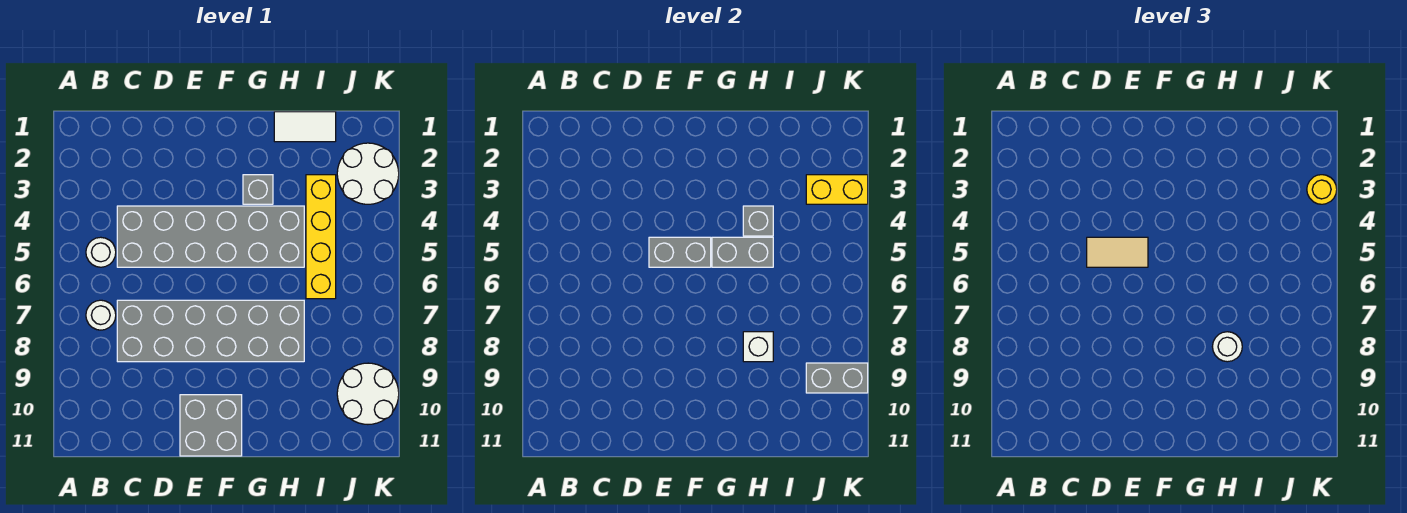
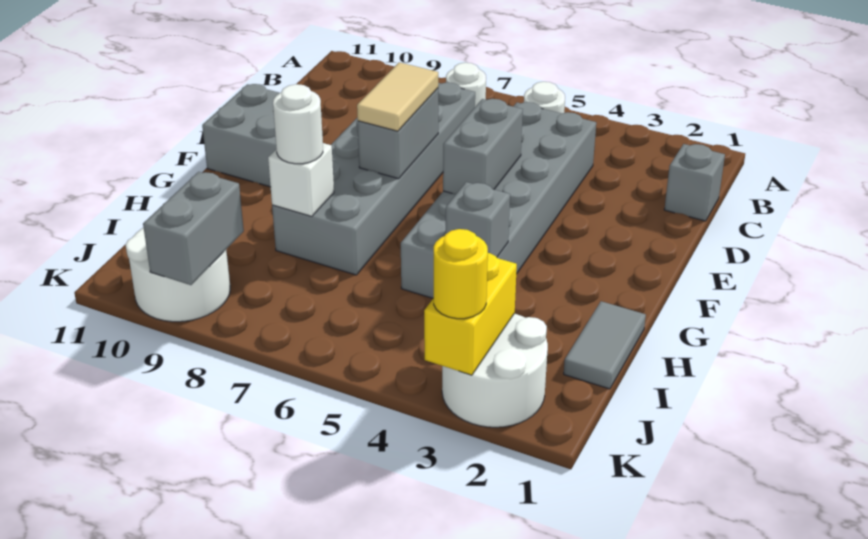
tan 1x2 tile [1087,237,1148,267] -> tan 1x2 tile moved to [357,62,438,131]
grey 1x1 brick [243,175,273,204] -> grey 1x1 brick moved to [664,144,725,221]
grey 1x2 brick [712,237,773,267] -> grey 1x2 brick moved to [358,88,438,179]
white 1x2 tile [274,112,336,142] -> grey 1x2 tile [564,301,646,389]
yellow 1x4 brick [306,175,336,299] -> none

